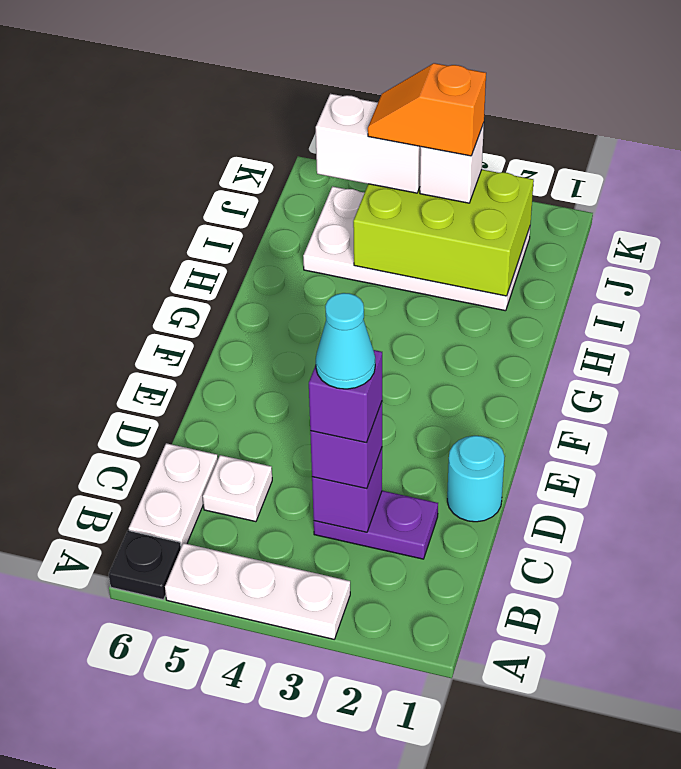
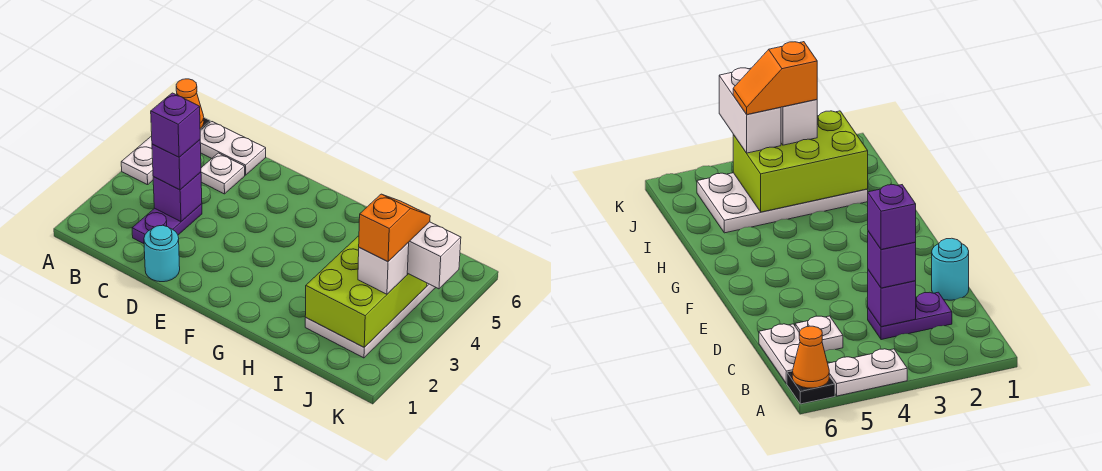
white 1x3 plate [165,543,350,639] -> white 1x2 plate [121,136,153,185]
none -> orange 1x1 cone [176,79,204,129]
cyan 1x1 cone [316,293,375,389] -> none
white 1x2 brick [316,94,421,193] -> white 1x2 brick turned to [407,222,461,289]

